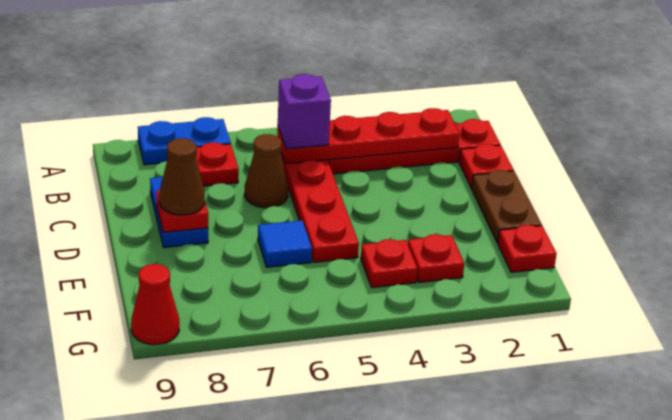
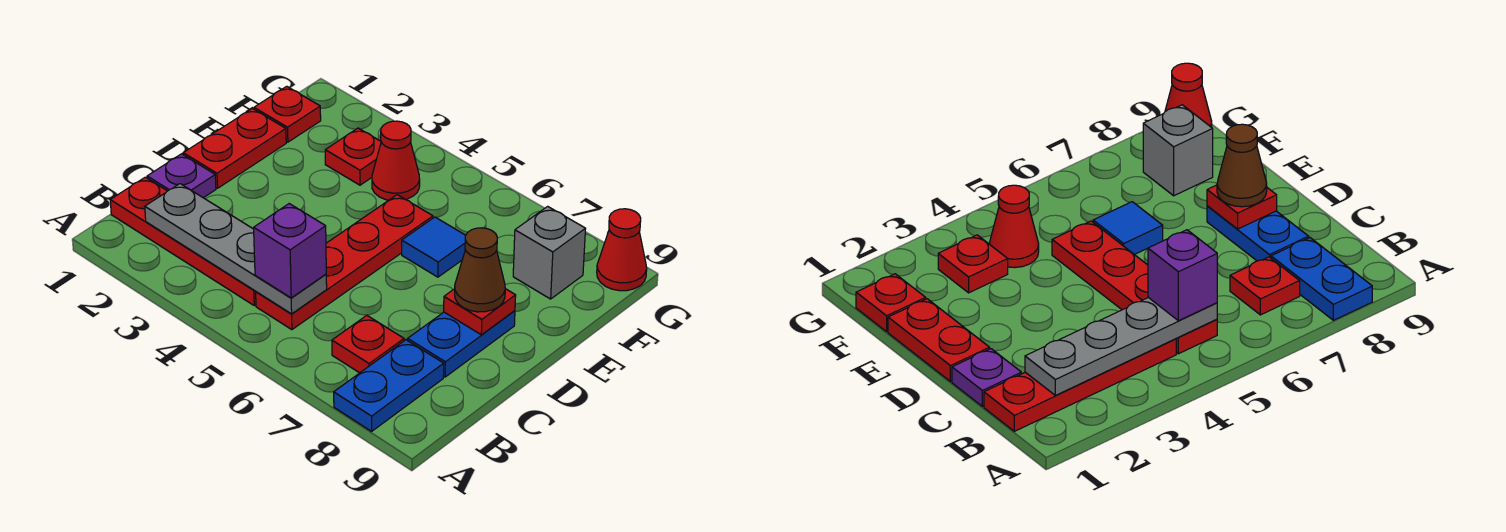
blue 1x2 plate [138,117,231,165] -> blue 1x2 plate turned to [334,340,444,431]
red 1x4 plate [277,108,460,164] -> grey 1x4 plate [145,184,327,314]
red 1x1 plate [459,144,514,188] -> purple 1x1 plate [147,154,216,198]
brown 1x1 cone [245,134,288,208] -> none
brown 1x2 plate [472,170,542,243] -> red 1x2 plate [183,109,286,188]
red 1x1 plate [361,239,418,288] -> red 1x1 cone [372,121,420,200]
none -> grey 1x1 brick [513,206,585,299]

